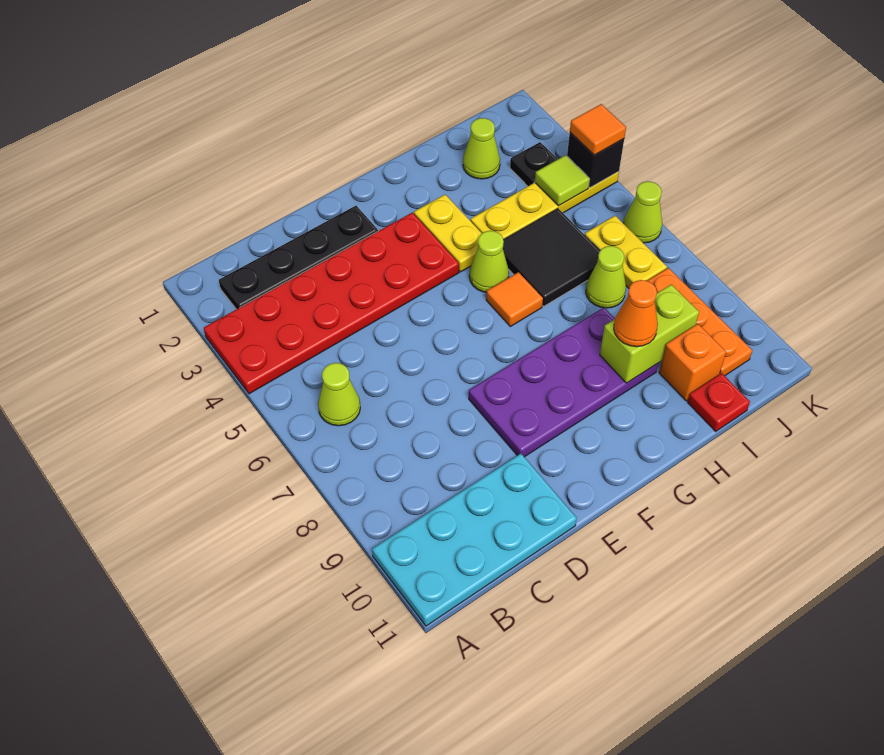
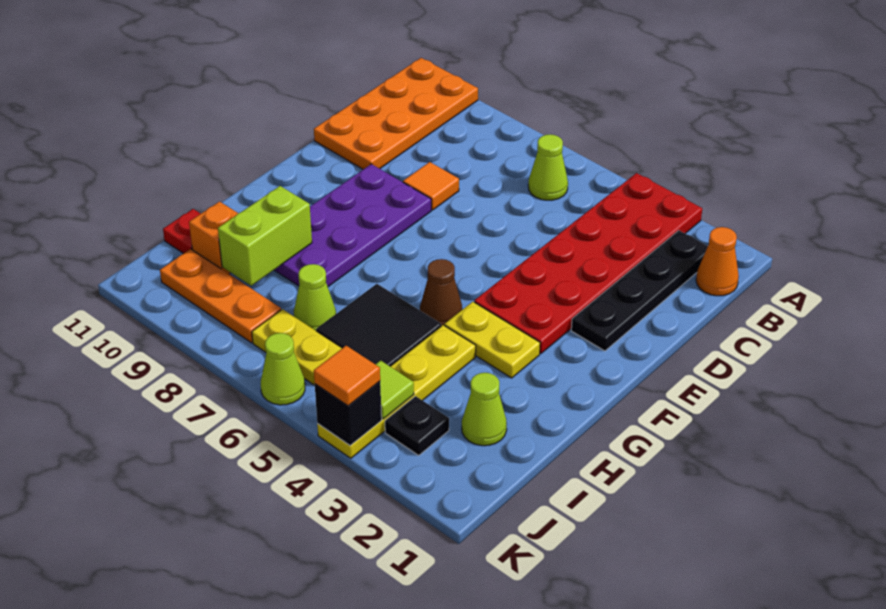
cyan 2x4 plate [372,454,577,626] -> orange 2x4 plate [314,58,478,169]
lime 1x1 cone [469,231,509,292] -> brown 1x1 cone [420,259,462,326]
orange 1x1 tile [486,272,543,326] -> orange 1x1 tile moved to [403,162,459,210]
orange 1x1 cone [614,280,658,347] -> orange 1x1 cone moved to [696,227,739,296]

